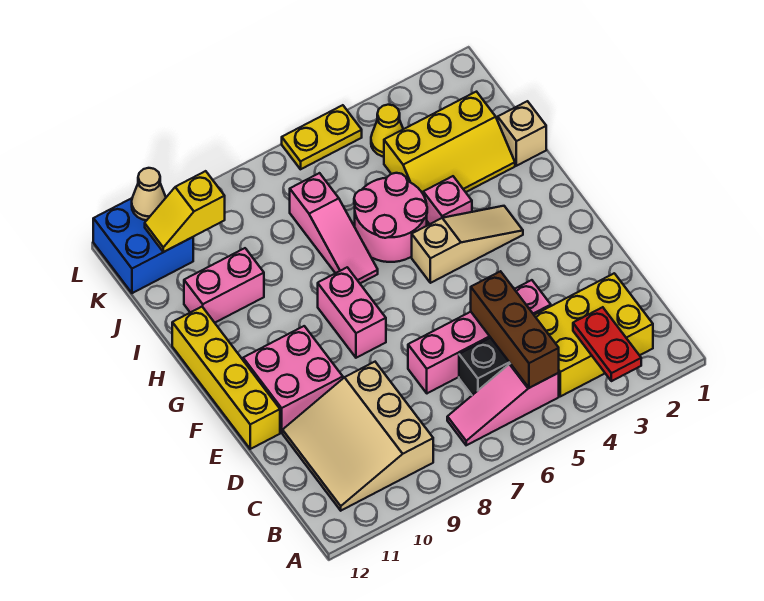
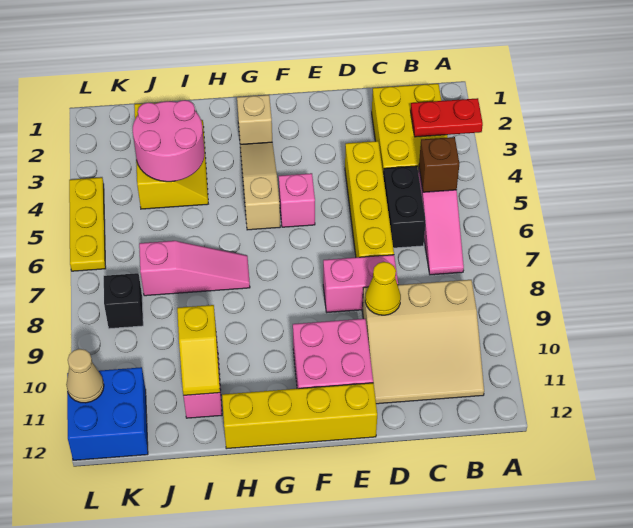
brown 1x3 brick [471,271,559,388] -> brown 1x1 brick [419,137,459,192]
pink 1x4 brick [408,280,551,393] -> yellow 1x4 brick [345,141,394,257]
pink 1x2 brick [318,267,386,358] -> pink 1x2 brick moved to [323,255,398,312]
pink 1x1 brick [423,176,472,224] -> pink 1x1 brick moved to [279,173,315,227]
pink 2x2 round brick [354,173,427,262] -> pink 2x2 round brick moved to [133,100,205,182]
tan 1x1 brick [498,101,546,166] -> tan 1x1 brick moved to [237,95,272,144]
yellow 1x1 cone [371,105,403,157] -> yellow 1x1 cone moved to [365,262,401,315]
none -> black 1x1 brick [104,273,143,329]
yellow 1x2 slope [145,171,225,252] -> yellow 1x2 slope moved to [177,305,220,395]
yellow 1x2 plate [282,105,362,169] -> yellow 1x3 plate [69,177,106,271]

